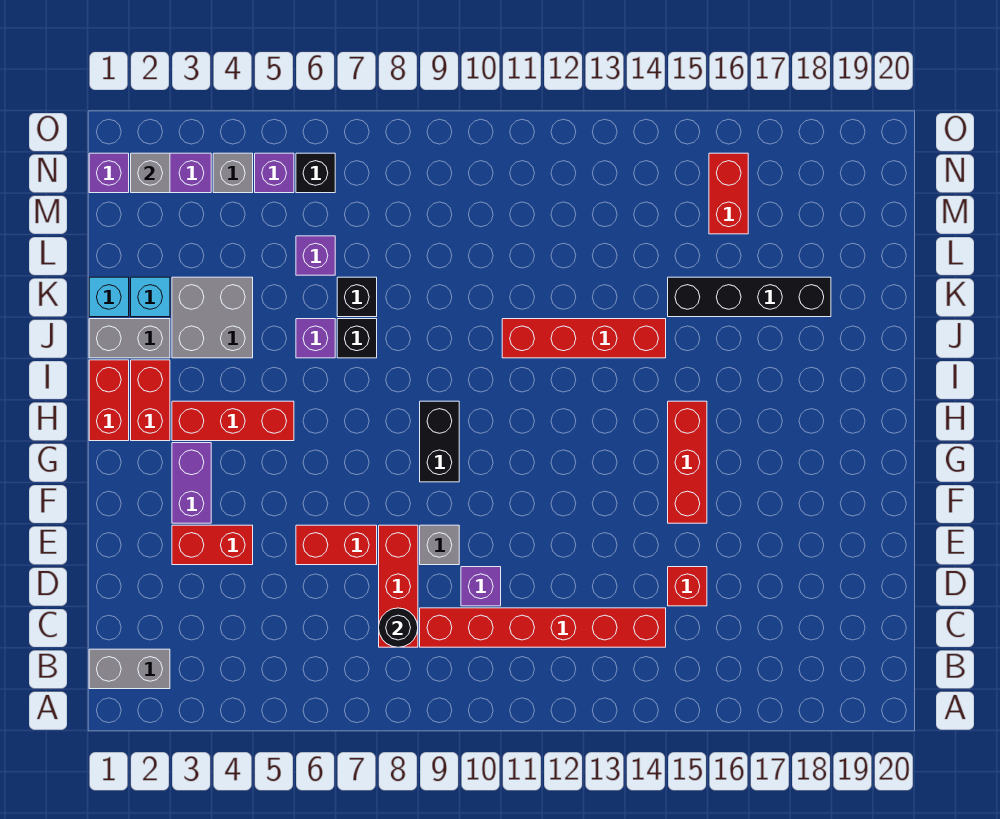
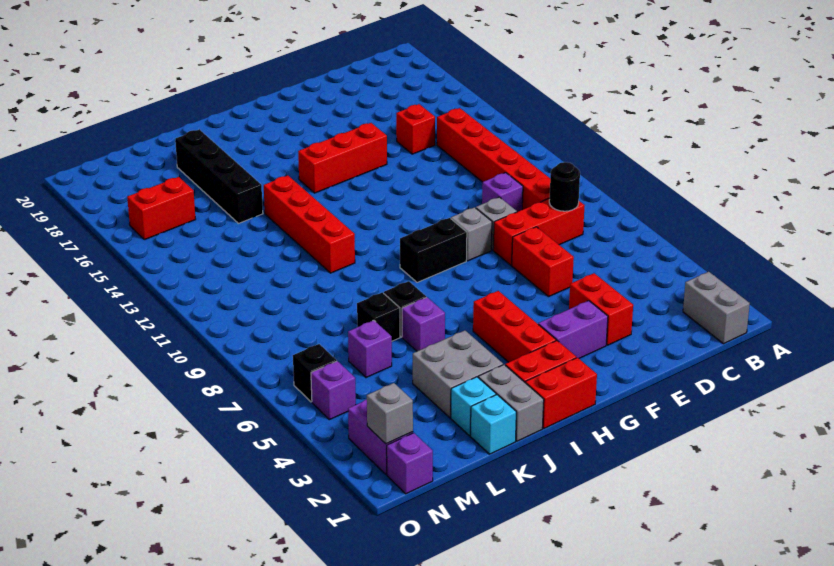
grey 1x1 brick [213,153,253,193] -> grey 1x1 brick moved to [451,207,492,261]

